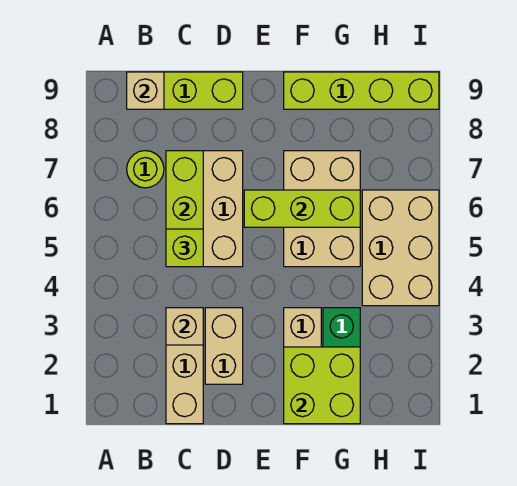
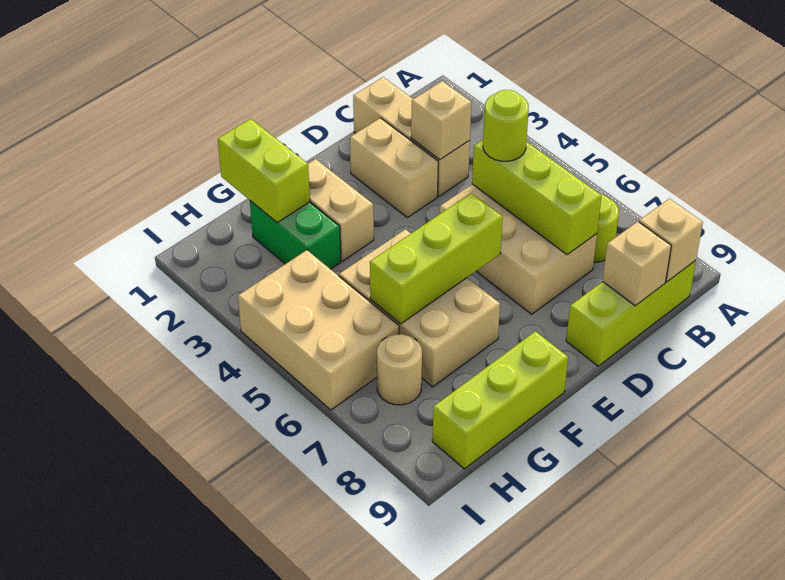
lime 1x1 brick [166,229,203,267] -> lime 1x1 round brick [483,90,529,161]
none -> tan 1x1 brick [602,221,671,306]
lime 2x2 brick [284,347,360,424] -> lime 1x2 brick [218,119,310,223]
lime 1x4 brick [284,72,439,109] -> lime 1x3 brick [432,331,568,469]
none -> tan 1x1 round brick [377,334,422,405]

